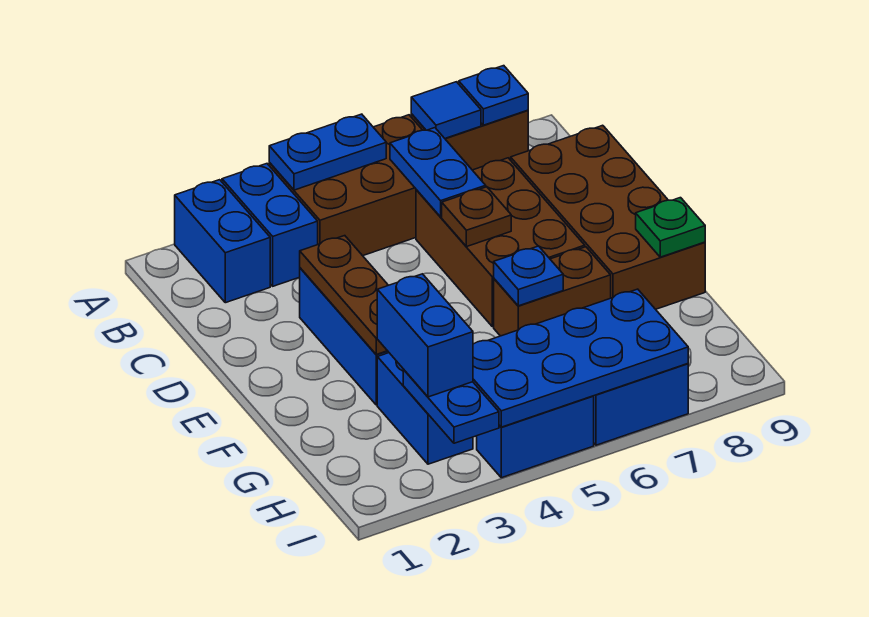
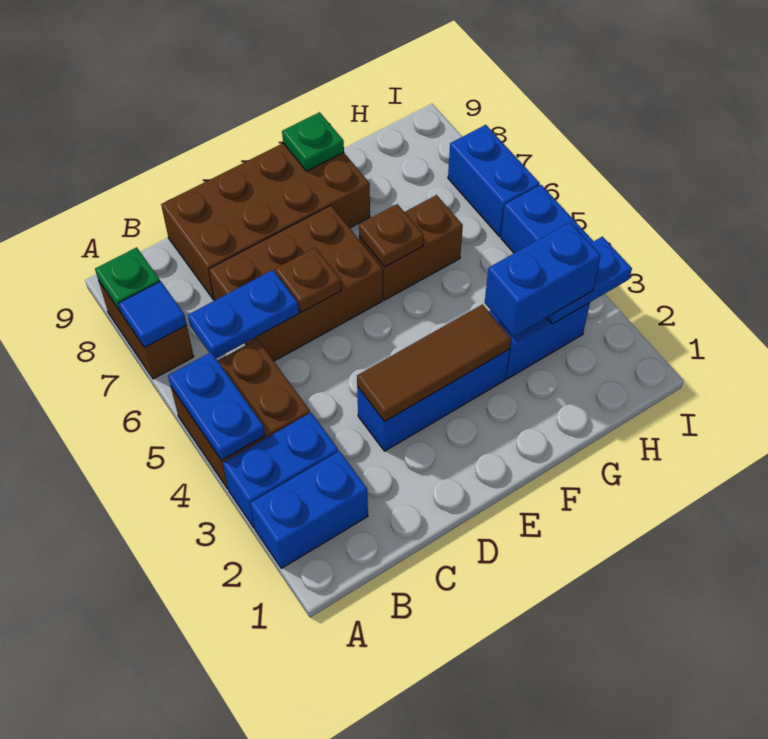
brown 2x3 brick [269,115,422,256] -> brown 2x2 brick [171,339,310,489]
blue 1x1 plate [459,66,528,125] -> green 1x1 plate [95,247,160,312]
brown 1x3 plate [300,236,388,354] -> brown 1x3 tile [357,305,511,422]
brown 1x2 brick [494,247,611,336] -> brown 1x2 brick turned to [359,195,463,300]
blue 1x1 plate [494,246,563,306] -> brown 1x1 plate [359,204,424,267]
blue 2x4 plate [473,289,688,427] -> none

